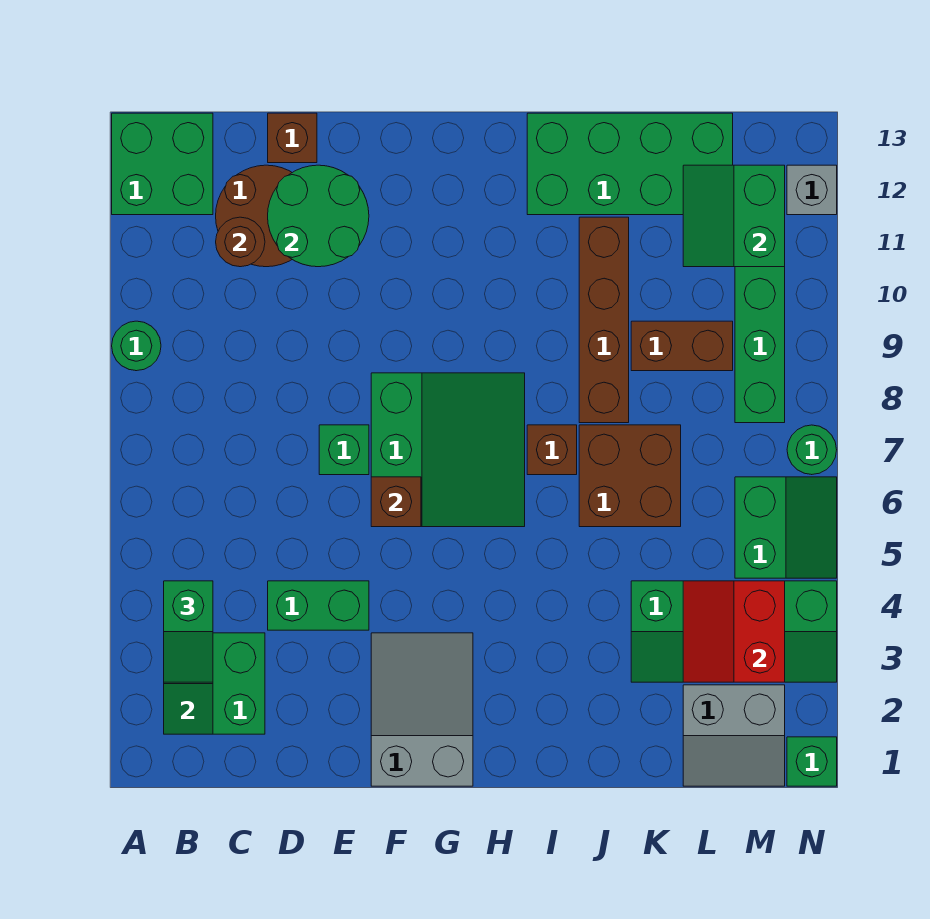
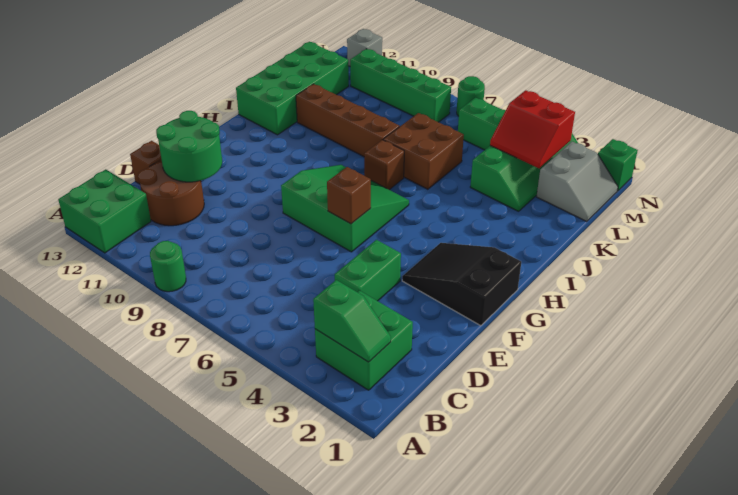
green 1x2 slope [164,581,213,682] -> none
brown 1x1 round brick [216,217,265,267] -> none
green 1x1 brick [319,425,369,475] -> none
grey 2x3 slope [371,633,473,786] -> black 2x3 slope [402,243,521,326]
brown 1x2 brick [631,321,733,371] -> none
green 2x2 slope [683,165,785,267] -> none

